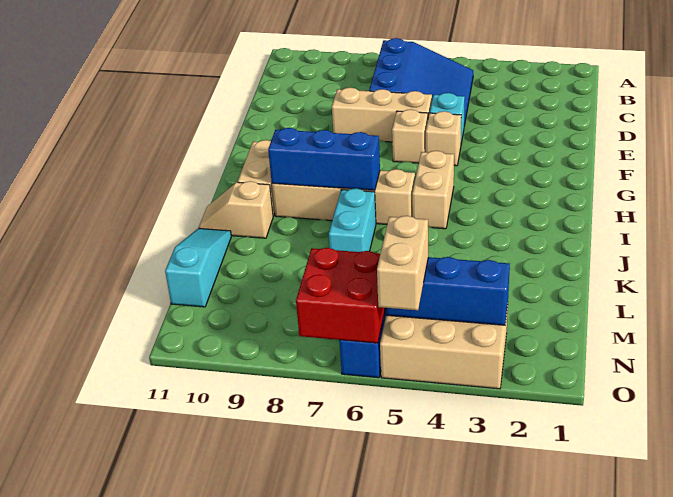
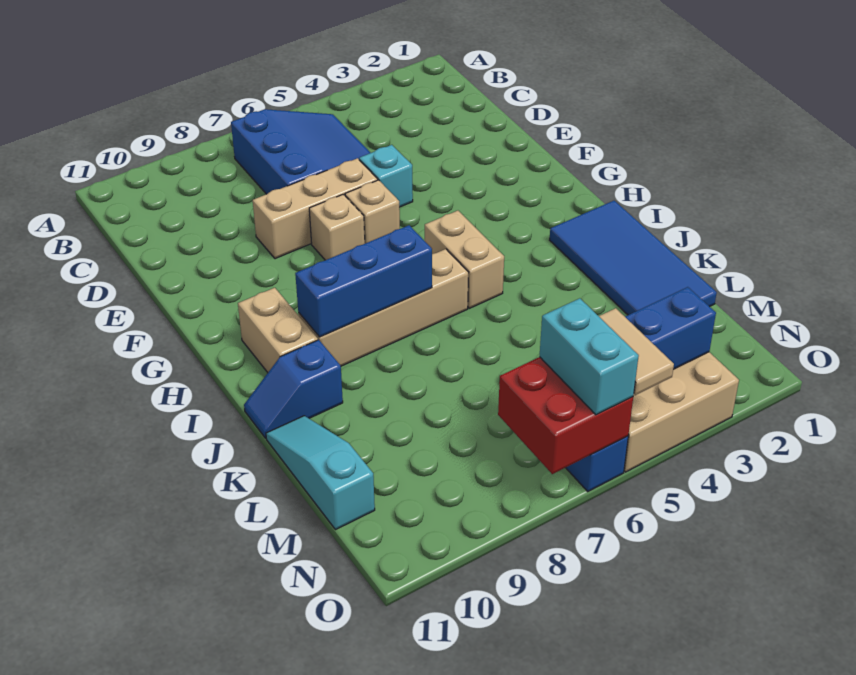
tan 1x1 brick [426,111,461,166] -> tan 1x1 brick moved to [309,194,365,260]
none -> blue 2x4 tile [550,201,717,315]
cyan 1x2 brick [329,188,376,252] -> cyan 1x2 brick moved to [539,298,639,415]
tan 1x2 slope [199,181,273,238] -> blue 1x2 slope [244,340,343,438]
tan 1x2 brick [377,216,428,310] -> tan 1x2 tile [599,308,674,395]

